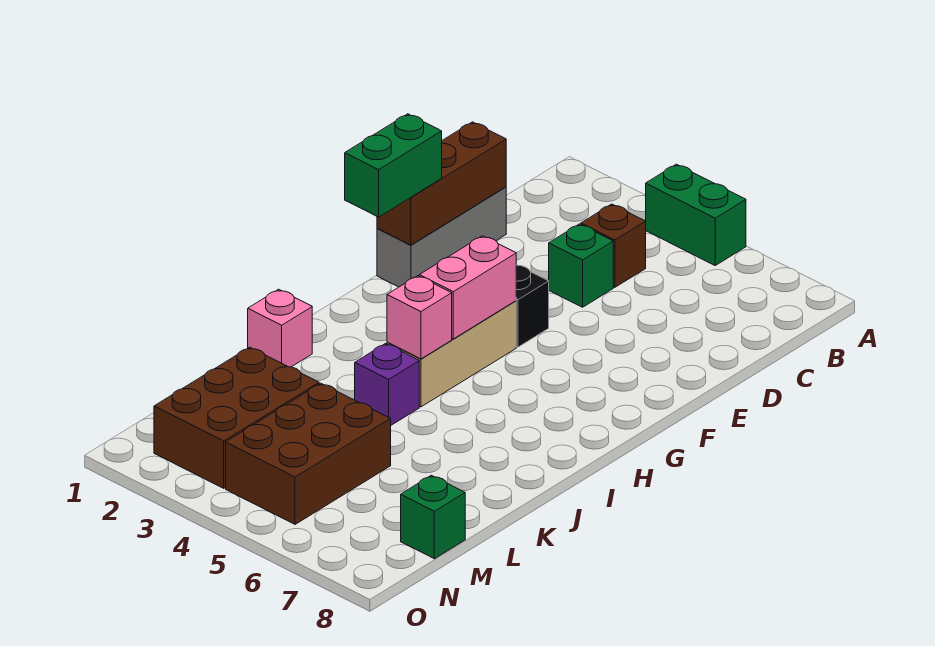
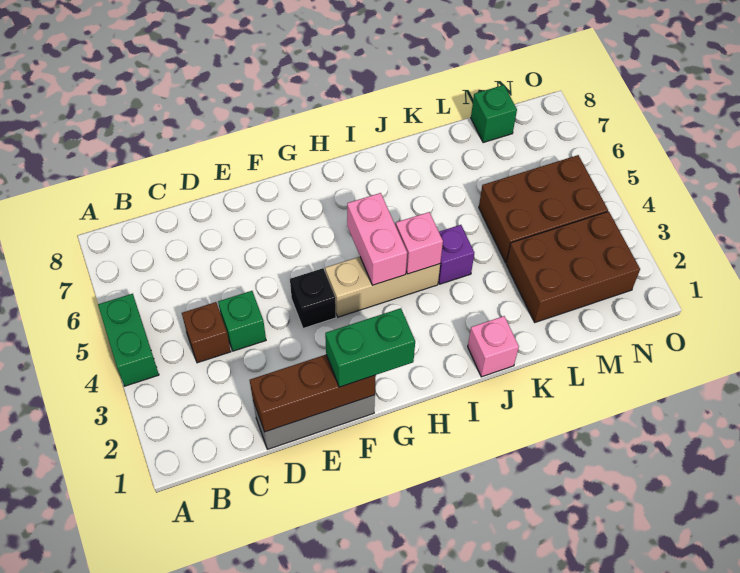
pink 1x2 brick [419,236,516,339] -> pink 1x2 brick turned to [347,193,407,285]

